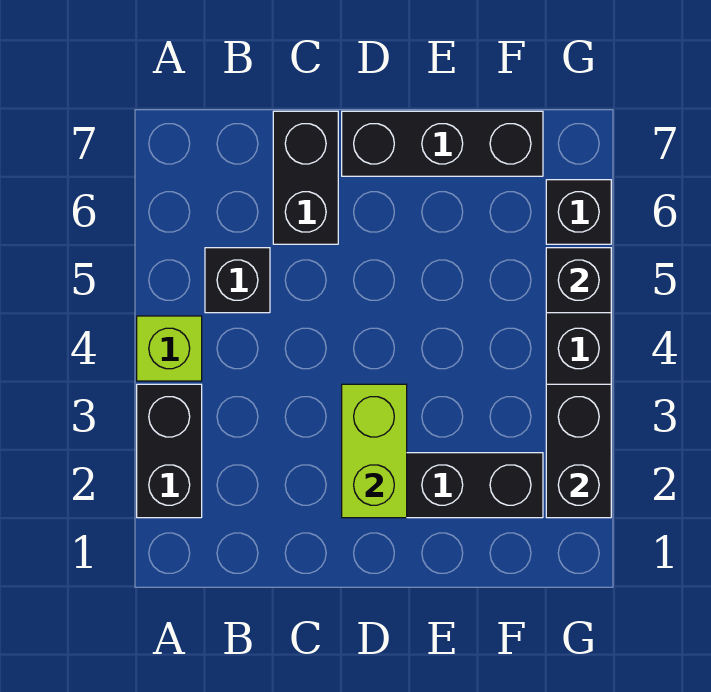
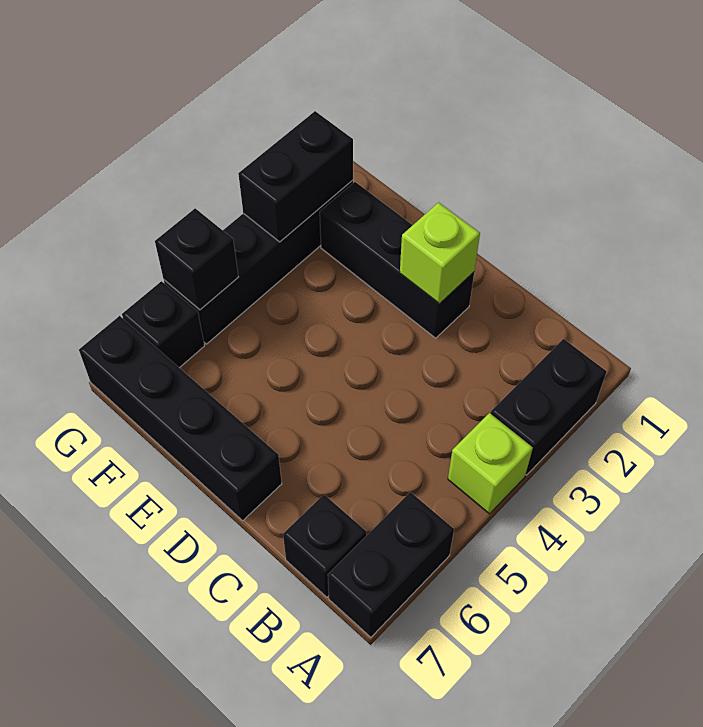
black 1x1 brick [205,248,270,313] -> black 1x1 brick moved to [283,495,366,597]
black 1x2 brick [273,111,338,244] -> black 1x2 brick moved to [328,492,454,637]
lime 1x2 brick [342,384,407,518] -> lime 1x1 brick [400,202,480,304]
black 1x3 brick [342,111,543,176] -> black 1x4 brick [79,316,282,520]

